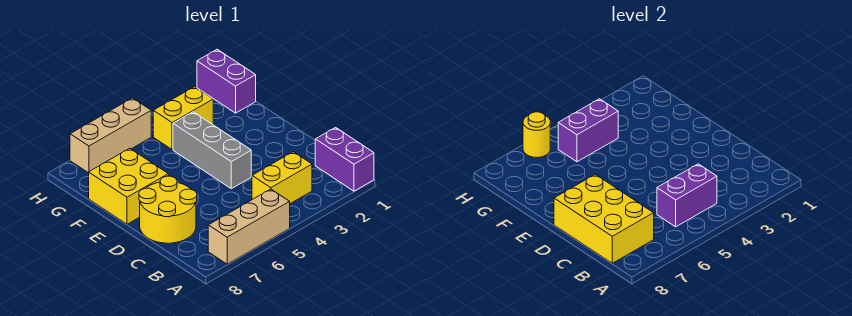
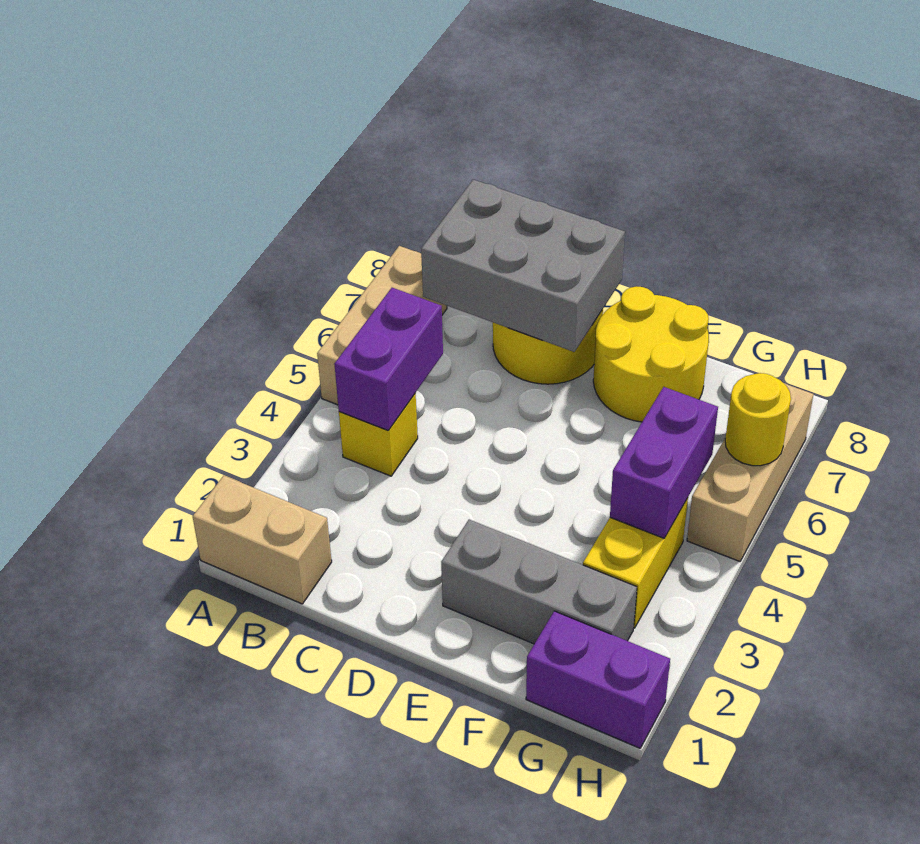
purple 1x2 brick [315,128,374,191] -> tan 1x2 brick [193,476,332,604]
yellow 1x2 brick [252,152,312,204] -> yellow 1x1 brick [339,393,418,476]
yellow 2x3 brick [554,174,654,263] -> grey 2x3 brick [421,180,625,352]
grey 1x3 brick [173,112,251,189] -> grey 1x3 brick moved to [441,520,637,644]
yellow 2x2 brick [89,148,168,224] -> yellow 2x2 round brick [593,286,709,422]

